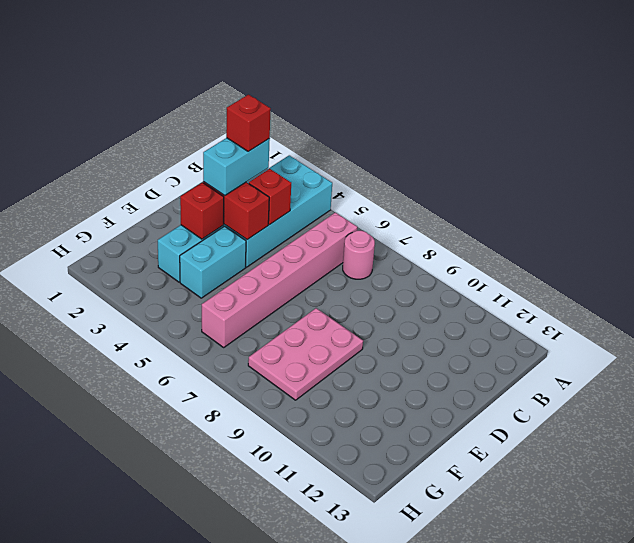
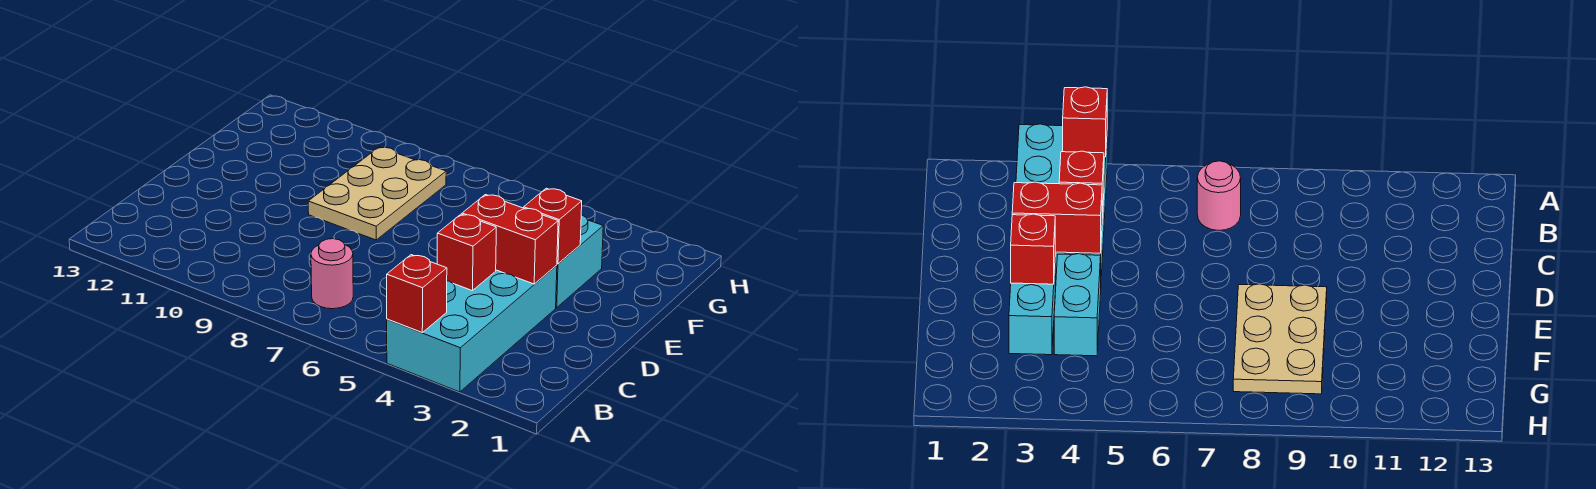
pink 1x6 brick [202,212,357,347] -> none
cyan 1x2 brick [203,138,270,196] -> none
red 1x1 brick [226,95,271,152] -> red 1x1 brick moved to [387,255,447,332]
pink 2x3 plate [248,308,363,400] -> tan 2x3 plate [308,147,446,240]

